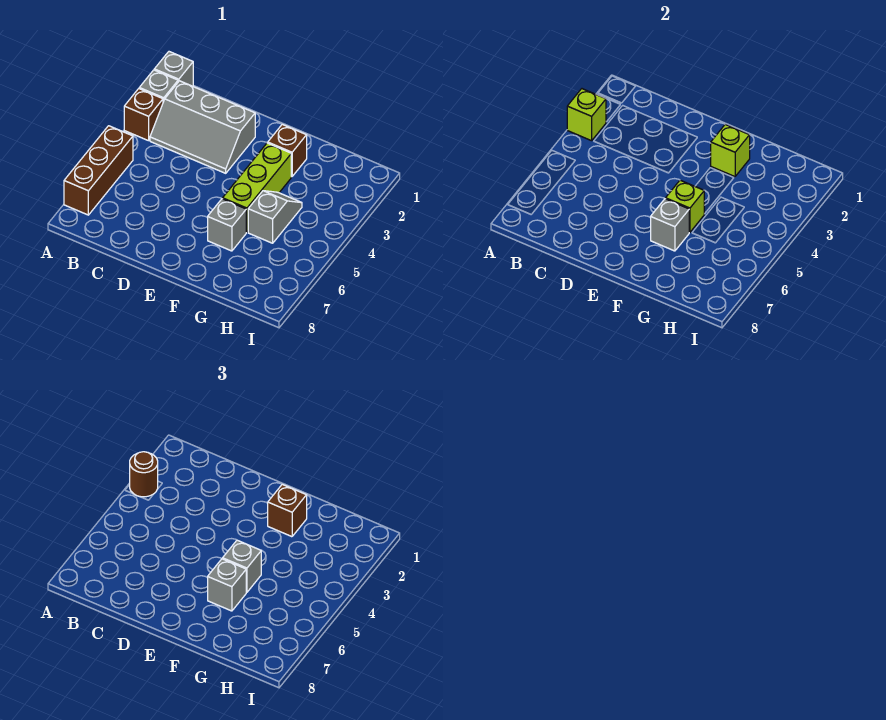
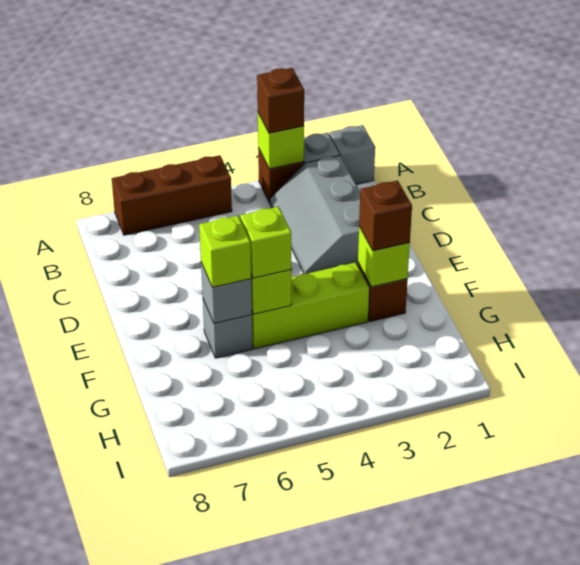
brown 1x1 round brick [130,452,158,497] -> brown 1x1 brick [257,68,304,133]
grey 1x1 brick [223,540,261,592] -> lime 1x1 brick [240,207,291,278]
grey 1x1 brick [208,559,246,611] -> lime 1x1 brick [199,216,251,287]
grey 1x2 slope [248,191,302,243] -> none

